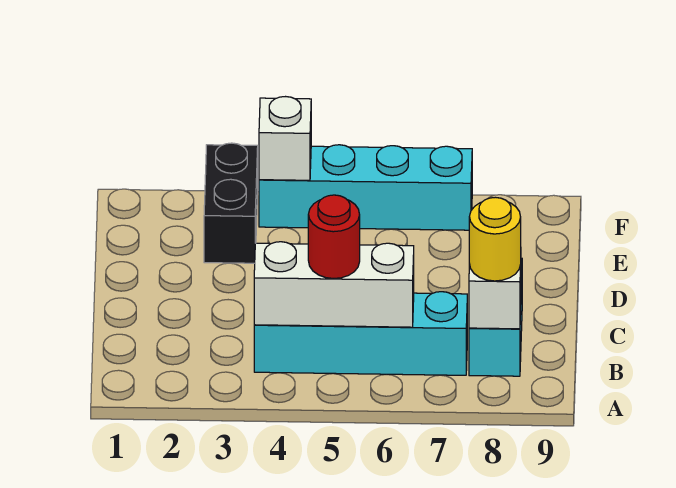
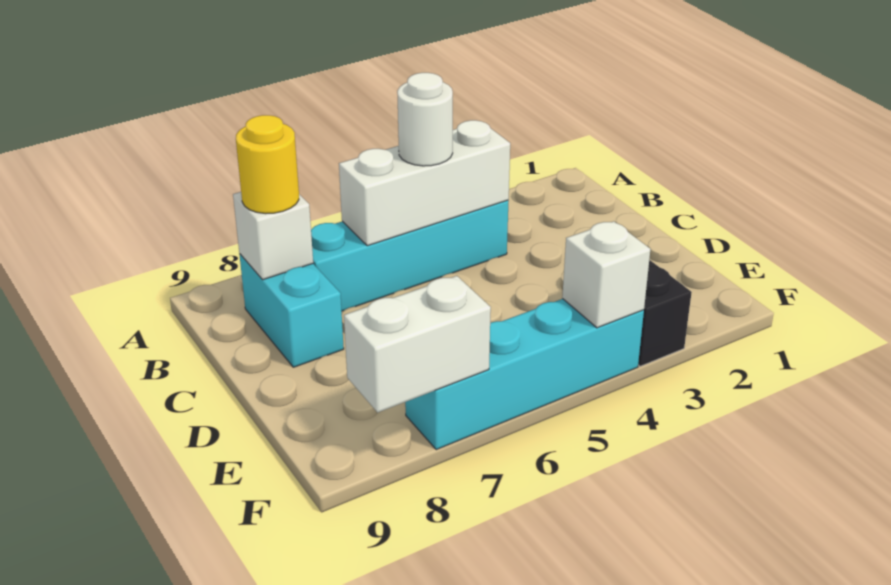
red 1x1 round brick [308,195,360,279] -> white 1x1 round brick [397,73,453,166]
none -> white 1x2 brick [344,276,491,412]

